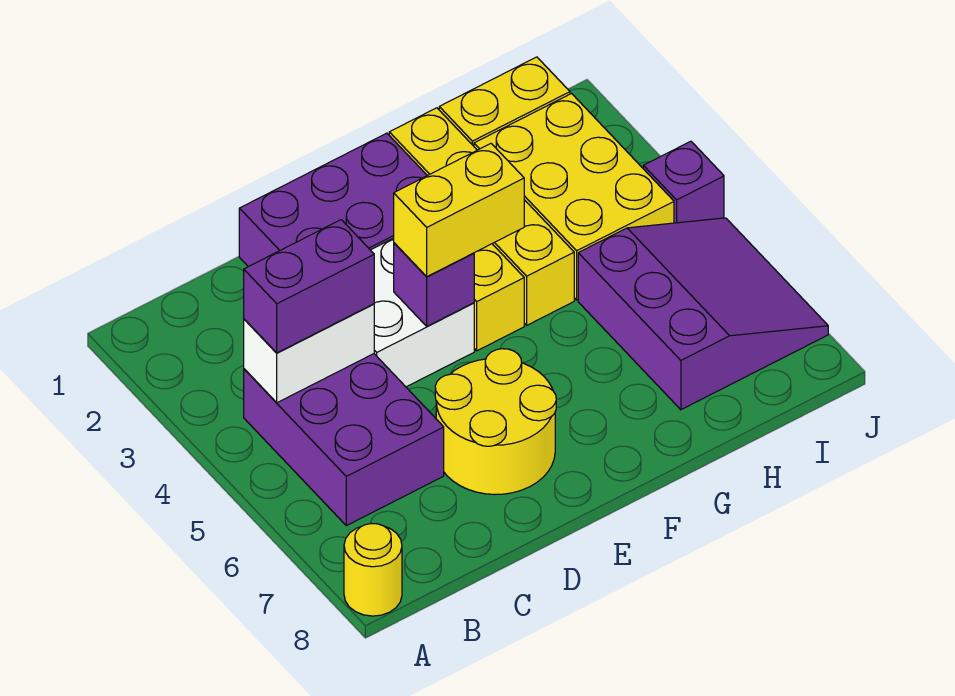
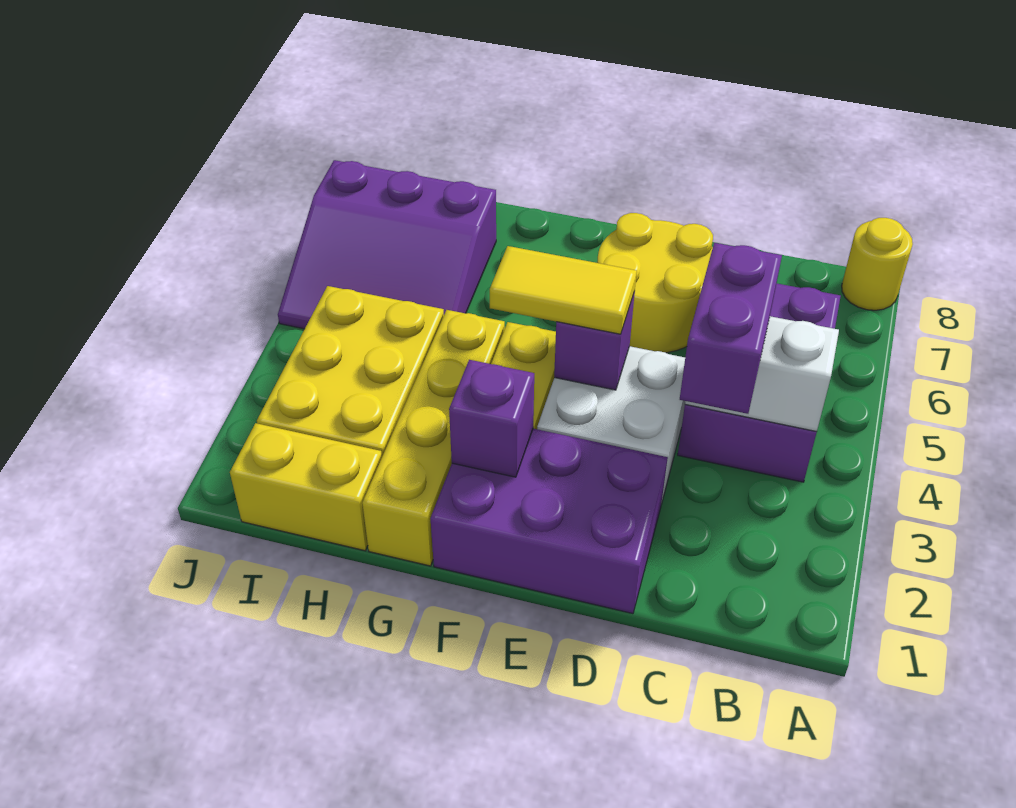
purple 1x2 brick [244,220,374,353] -> purple 1x2 brick turned to [680,243,782,414]
yellow 1x2 brick [394,144,524,277] -> yellow 1x2 tile [490,246,637,334]
purple 3x3 slope [578,218,828,410] -> purple 3x3 slope turned to [278,160,496,329]
purple 1x1 brick [643,141,724,223] -> purple 1x1 brick moved to [449,360,534,477]

